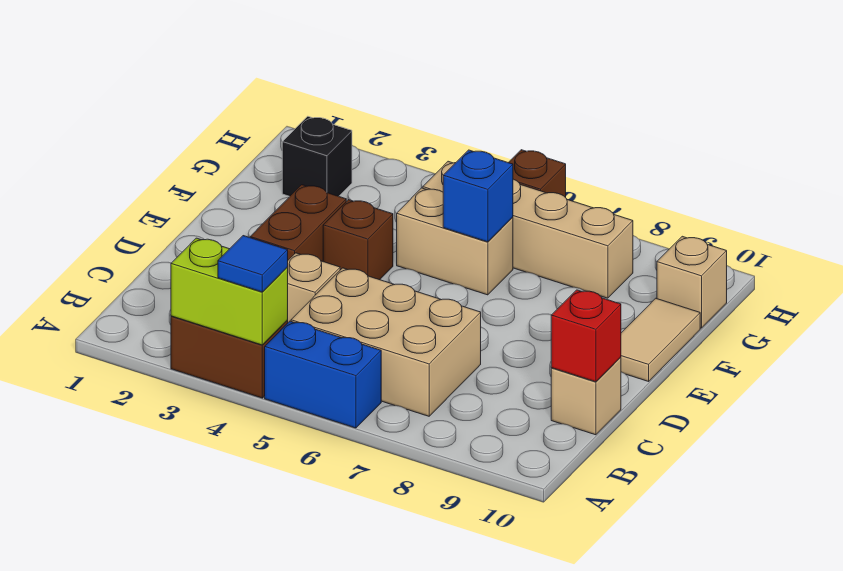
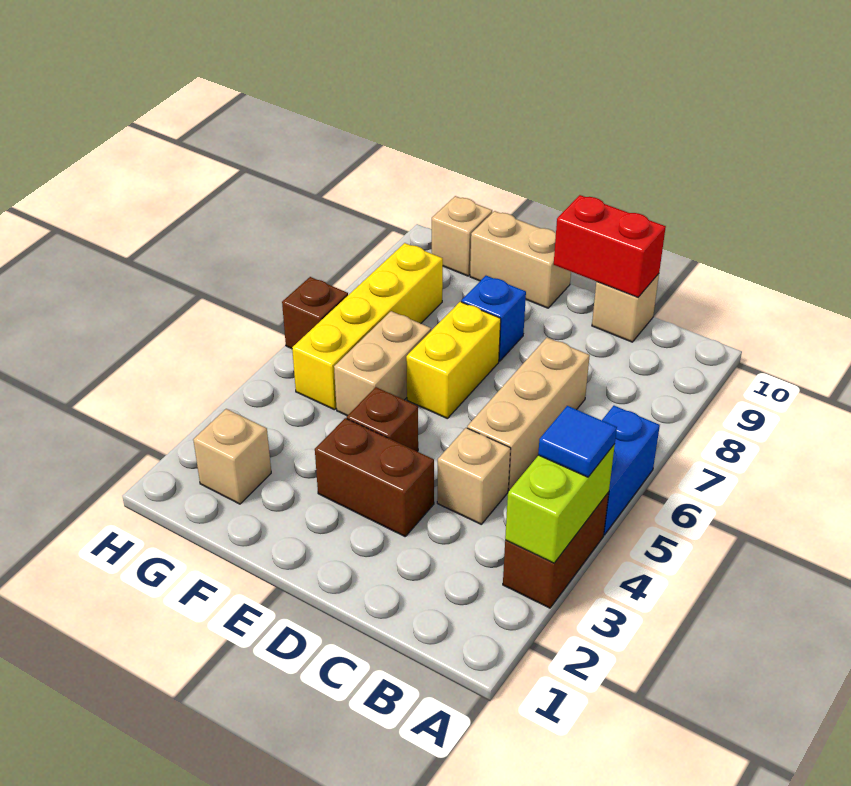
tan 2x3 brick [291,268,481,416] -> tan 1x3 brick [467,337,590,491]
red 1x1 brick [551,290,621,382] -> red 1x2 brick [554,195,666,297]
none -> yellow 1x2 brick [406,302,501,418]
tan 1x2 tile [621,298,700,381] -> tan 1x2 brick [470,211,571,308]
blue 1x1 brick [443,150,513,242] -> blue 1x1 brick moved to [461,276,526,361]
black 1x1 brick [282,116,352,196] -> tan 1x1 brick [193,409,271,504]
tan 1x4 brick [423,161,633,298] -> yellow 1x4 brick [292,243,443,410]

